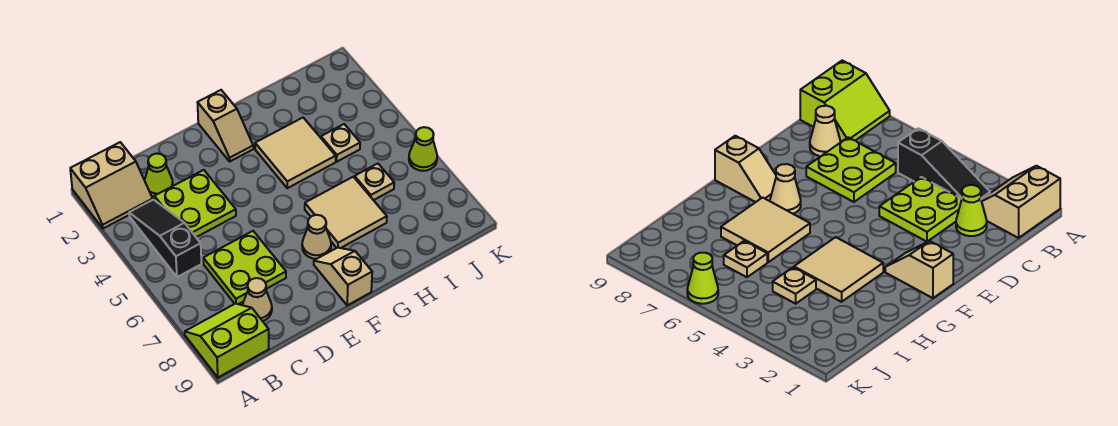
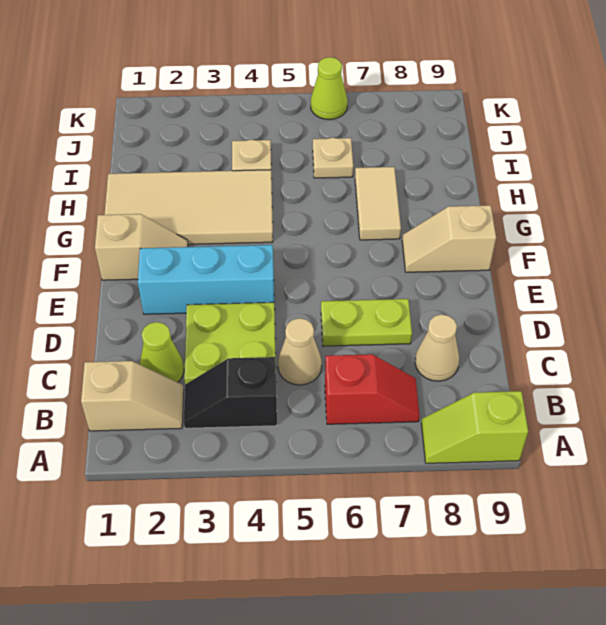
tan 2x2 slope [70,142,153,229] -> tan 1x2 slope [81,361,184,431]
lime 2x2 slope [185,304,269,377] -> lime 1x2 slope [421,391,528,463]
black 1x3 slope [129,200,201,277] -> black 1x2 slope [184,357,277,428]
none -> red 1x2 slope [325,354,420,424]
lime 2x2 plate [203,231,286,304] -> lime 1x2 plate [321,299,412,346]
none -> cyan 1x3 brick [138,245,274,314]
tan 1x1 cone [302,215,331,259] -> tan 1x1 cone moved to [278,318,322,385]
tan 2x2 tile [255,118,336,188] -> tan 2x4 tile [105,170,273,244]
tan 2x2 tile [305,177,387,248] -> tan 1x2 tile [355,167,401,240]

